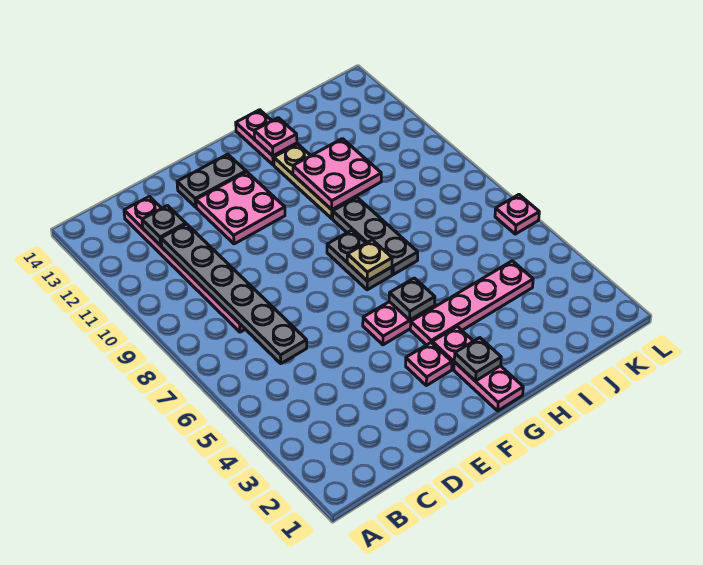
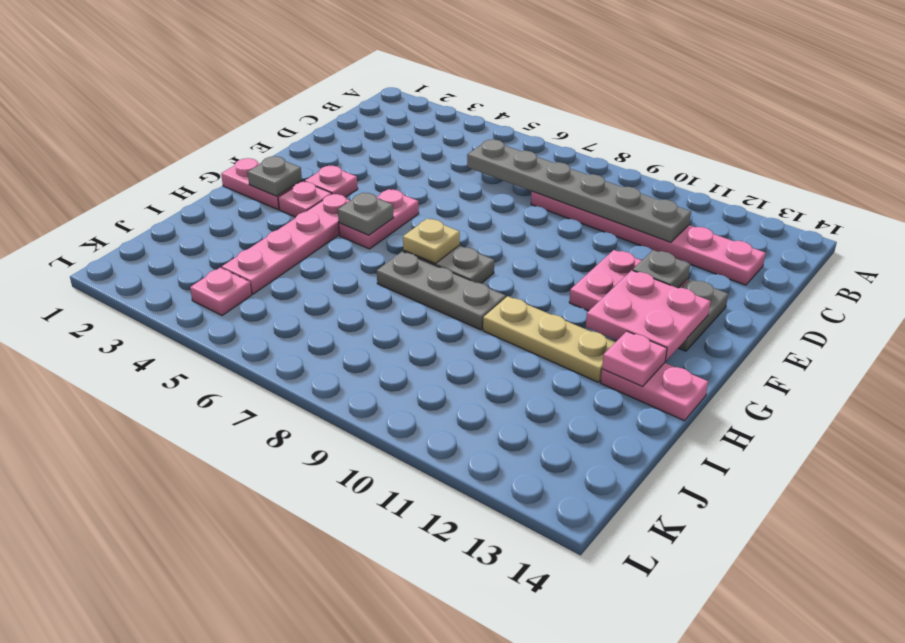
grey 1x1 plate [142,206,186,246] -> grey 1x1 plate moved to [633,250,690,288]
pink 2x2 plate [293,139,381,210] -> pink 2x2 plate moved to [586,270,711,361]
pink 1x1 plate [495,195,539,234] -> pink 1x1 plate moved to [190,268,252,316]

